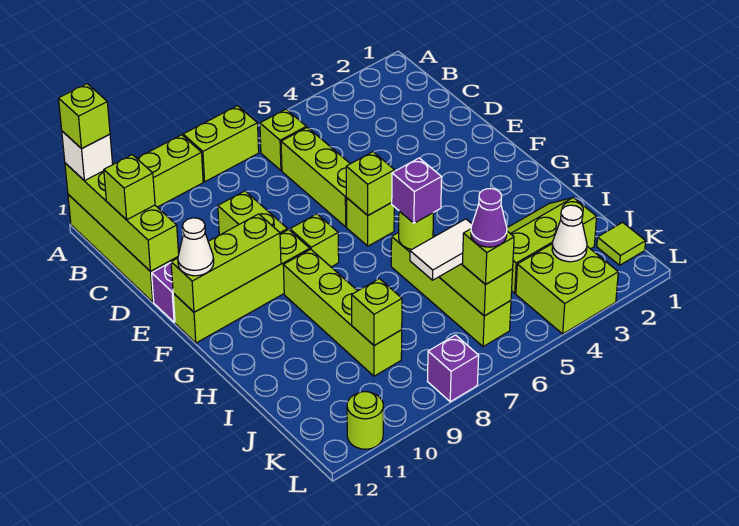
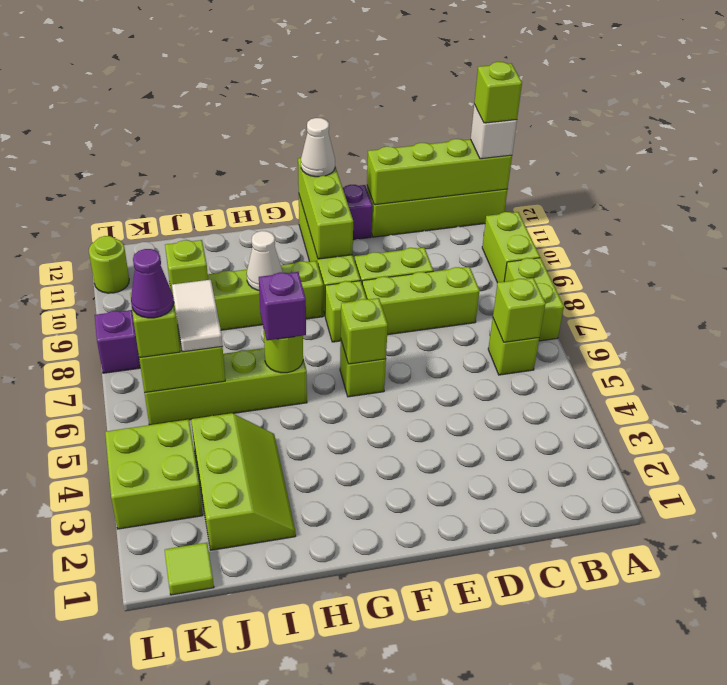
lime 1x3 brick [281,127,350,227] -> lime 1x3 brick moved to [362,267,480,335]
lime 1x1 brick [104,155,155,220] -> lime 1x1 brick moved to [493,278,546,342]
white 1x1 cone [552,205,587,262] -> white 1x1 cone moved to [247,231,283,290]

